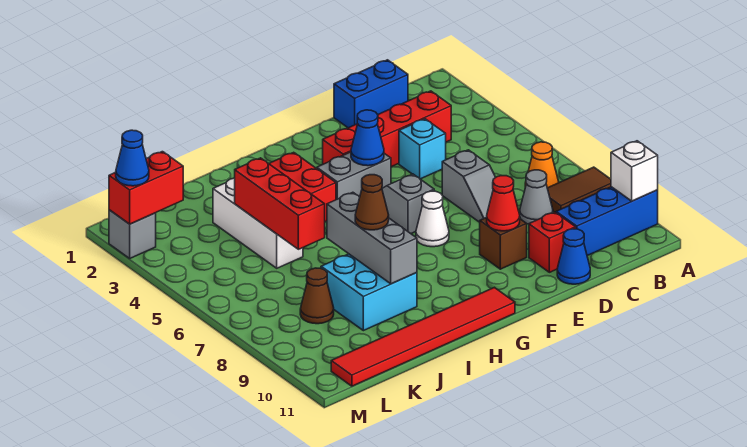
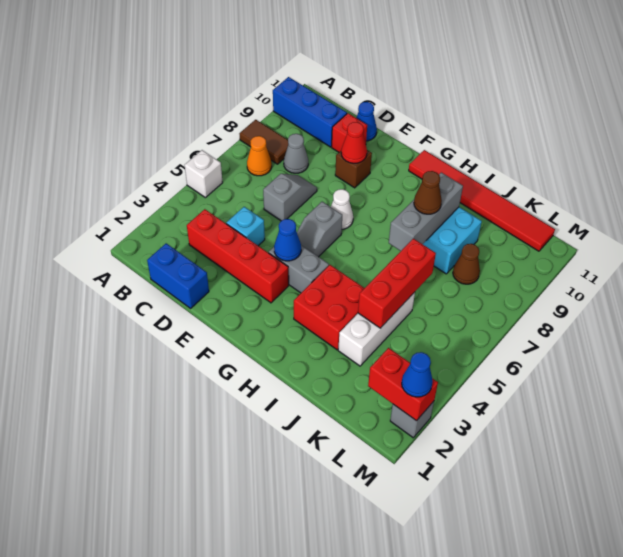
white 1x1 brick [611,141,658,201] -> white 1x1 brick moved to [185,150,223,198]

